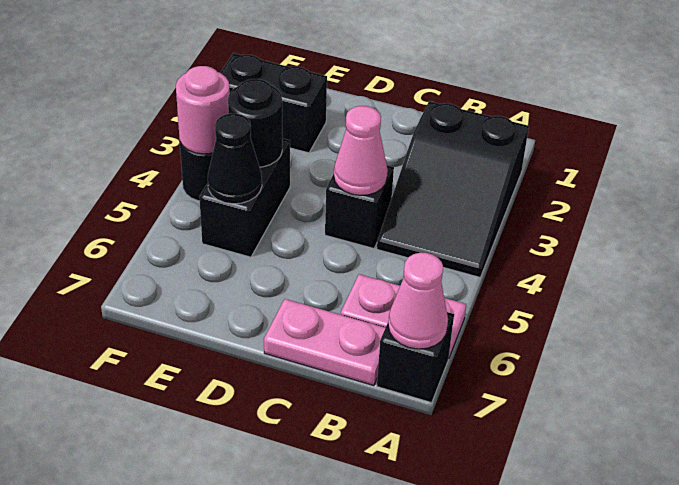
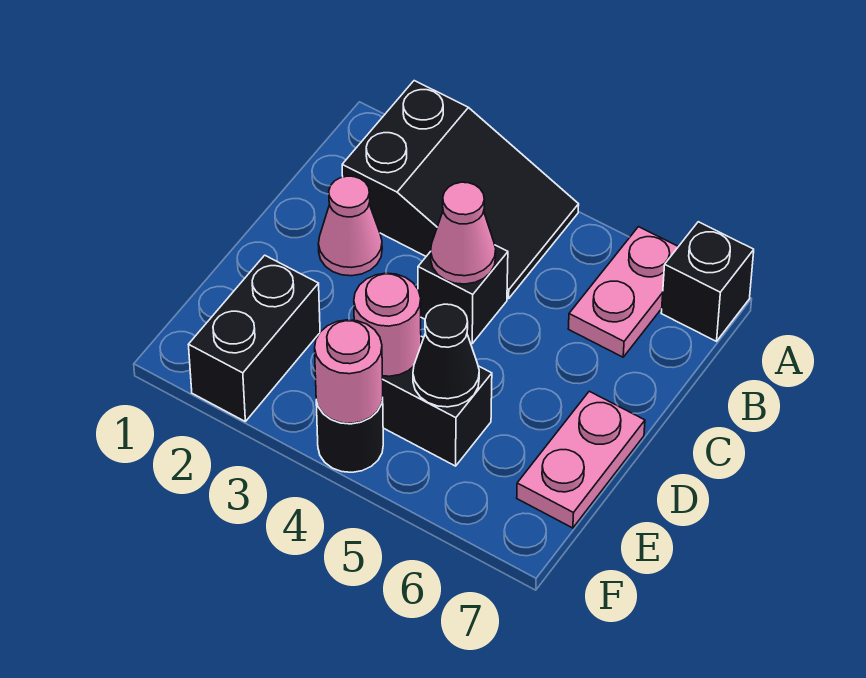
pink 1x1 cone [388,253,448,349] -> pink 1x1 cone moved to [318,176,382,276]
pink 1x2 plate [264,299,386,386] -> pink 1x2 plate moved to [517,391,645,528]
black 1x1 round brick [228,79,282,167] -> pink 1x1 round brick [354,273,421,376]

